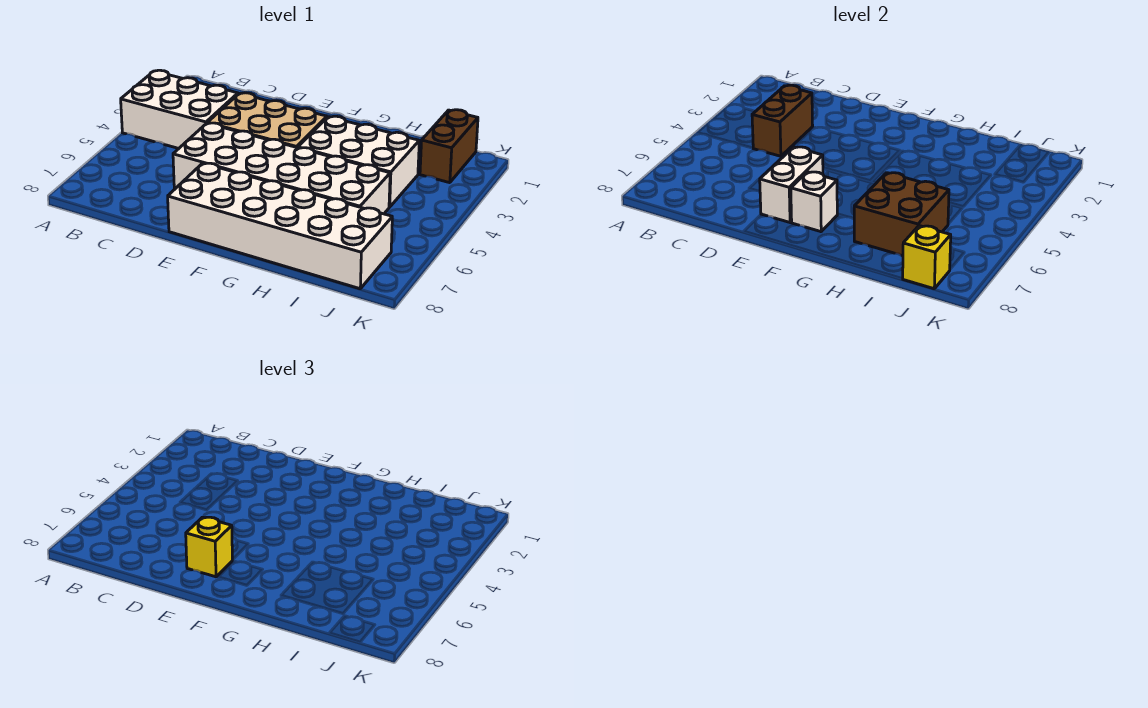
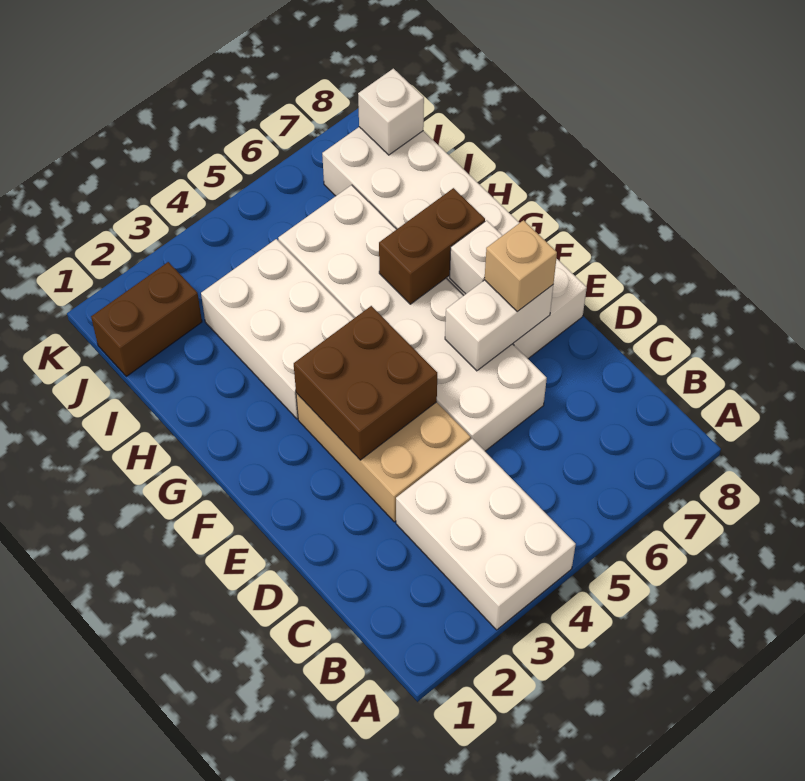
brown 1x2 brick [752,85,813,156] -> brown 1x2 brick moved to [379,188,485,304]
yellow 1x1 brick [186,517,232,577] -> tan 1x1 brick [485,220,557,312]
brown 2x2 brick [854,173,949,256] -> brown 2x2 brick moved to [294,306,437,460]
yellow 1x1 brick [903,226,951,289] -> white 1x1 brick [358,69,424,155]

